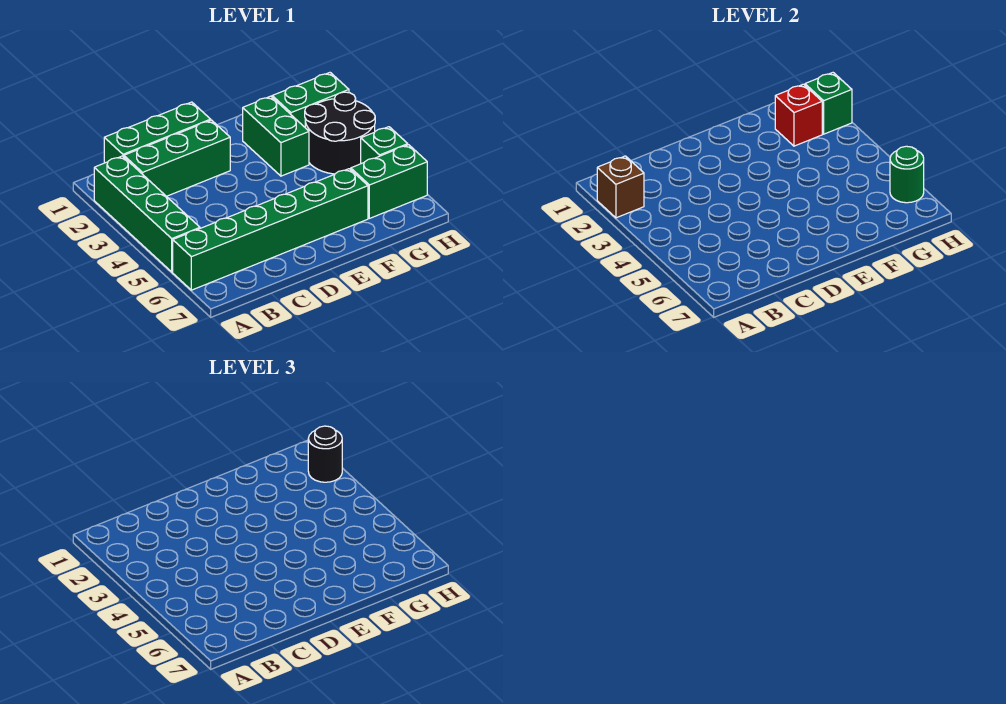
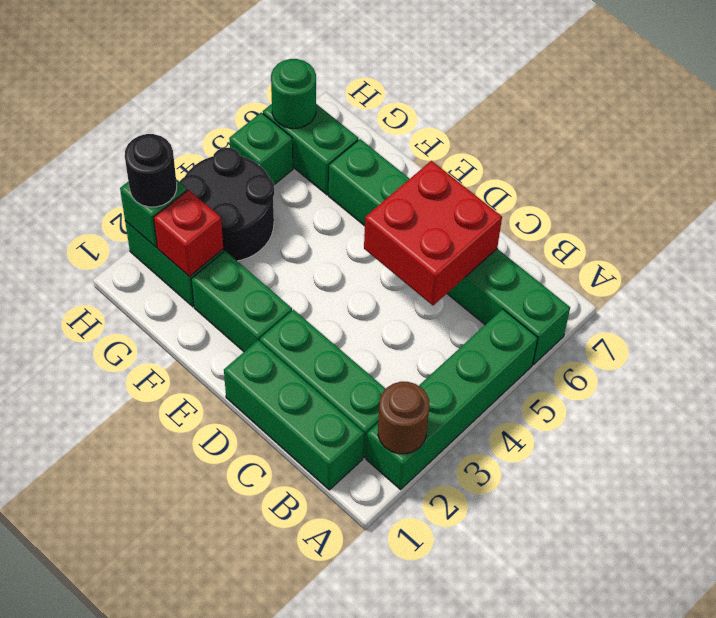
brown 1x1 brick [597,156,644,218] -> brown 1x1 round brick [378,382,429,454]
none -> red 2x2 brick [364,161,502,305]
green 1x2 brick [243,96,309,176] -> green 1x2 brick turned to [191,251,292,352]

